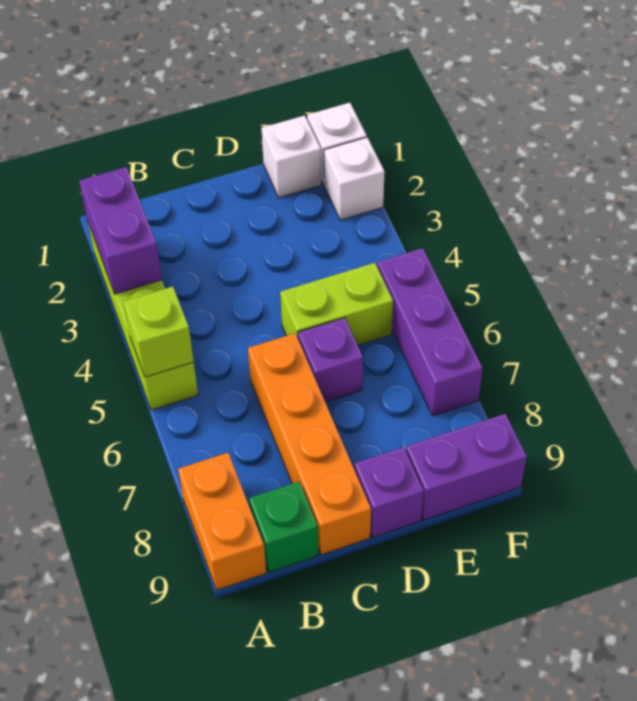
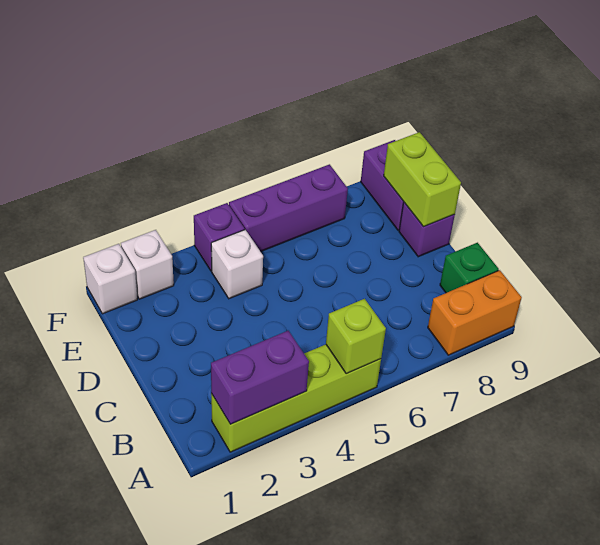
orange 1x4 brick [248,333,371,555] -> none
lime 1x2 brick [280,263,393,345] -> lime 1x2 brick moved to [384,132,461,227]
purple 1x1 brick [298,318,363,402] -> purple 1x1 brick moved to [194,203,245,271]
white 1x1 brick [261,115,321,198] -> white 1x1 brick moved to [211,230,263,299]

